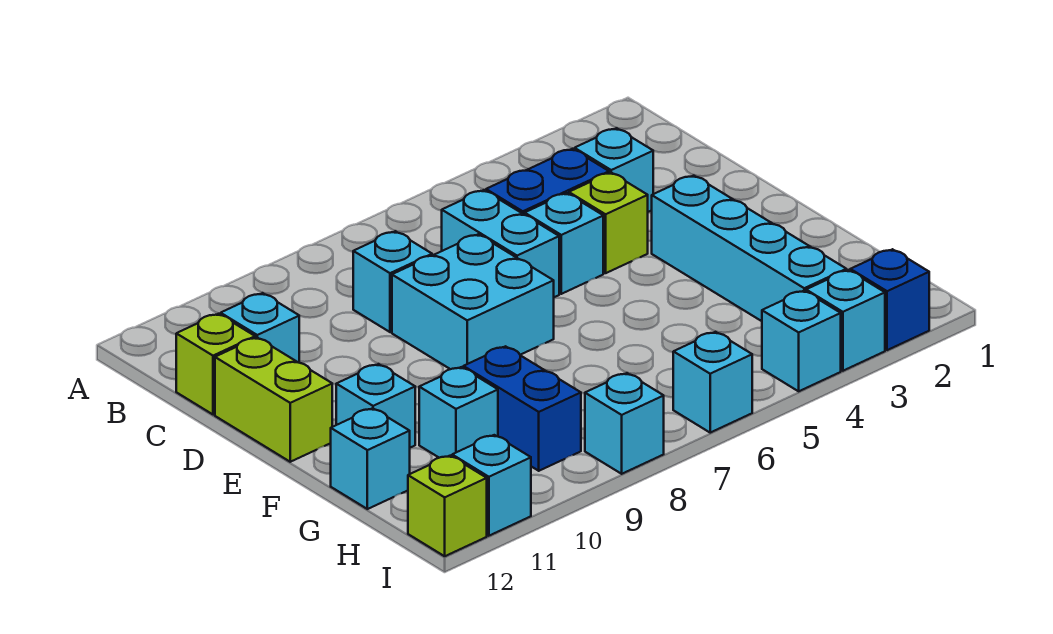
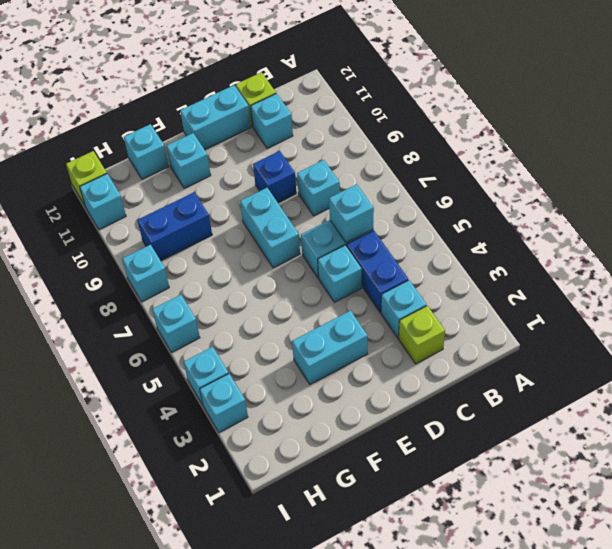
lime 1x1 brick [569,173,648,273] -> lime 1x1 brick moved to [399,306,445,364]
cyan 2x2 brick [392,234,554,369] -> cyan 1x2 brick [240,188,300,268]
lime 1x2 brick [215,338,332,462] -> cyan 1x2 brick [180,85,251,150]
cyan 1x4 brick [652,176,846,321] -> cyan 1x2 brick [292,311,367,384]
cyan 1x1 brick [419,367,498,458] -> cyan 1x1 brick moved to [329,184,374,243]
blue 1x1 brick [850,249,929,350] -> blue 1x1 brick moved to [253,151,296,203]

